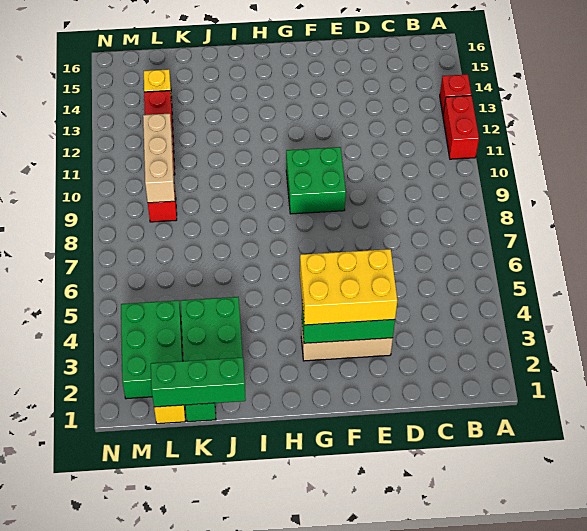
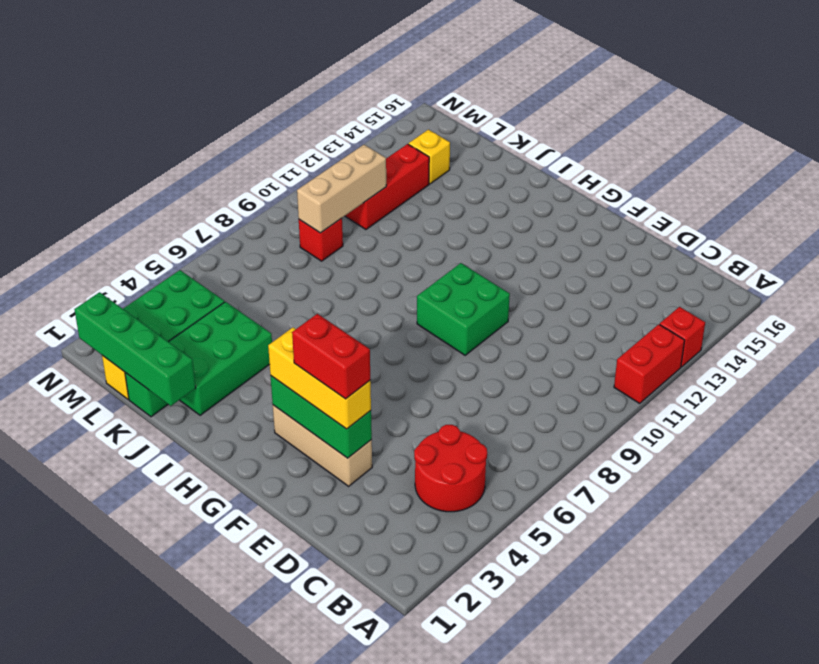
none -> red 2x2 round brick [414,425,487,512]
yellow 2x3 brick [300,249,397,325] -> yellow 1x3 brick [268,327,371,429]
none -> red 1x2 brick [292,314,370,399]
green 1x3 brick [151,357,246,407] -> green 1x4 brick [74,292,196,406]

